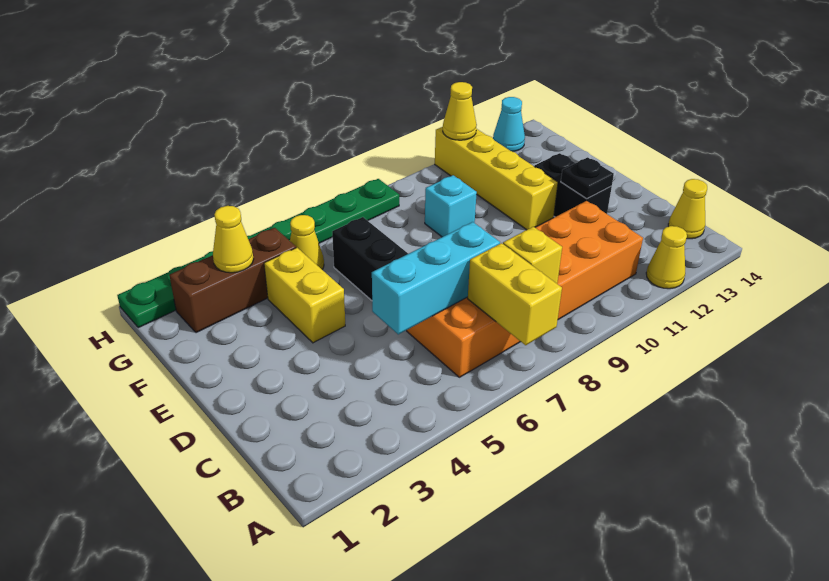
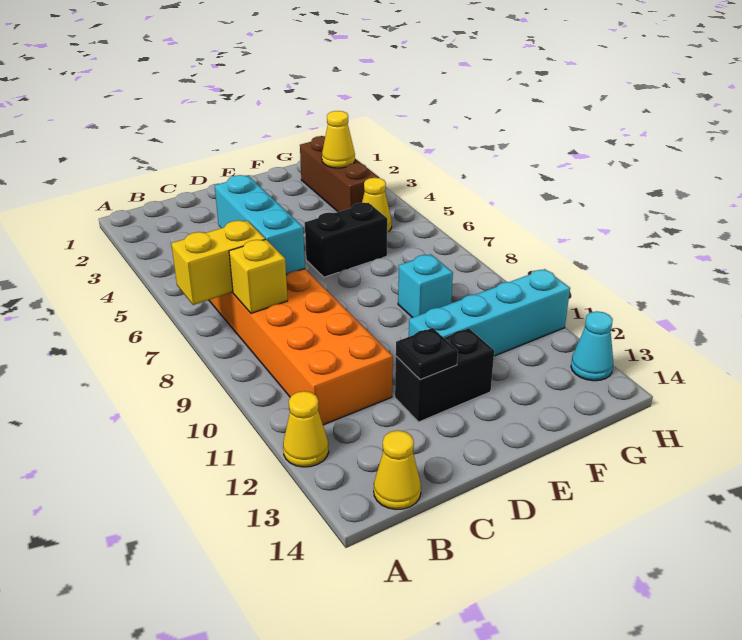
yellow 1x2 brick [264,248,345,343] -> none
yellow 1x4 brick [435,127,558,230] -> cyan 1x4 brick [409,269,570,356]
green 1x8 plate [117,179,399,328] -> none
yellow 1x1 cone [443,82,477,140] -> none

